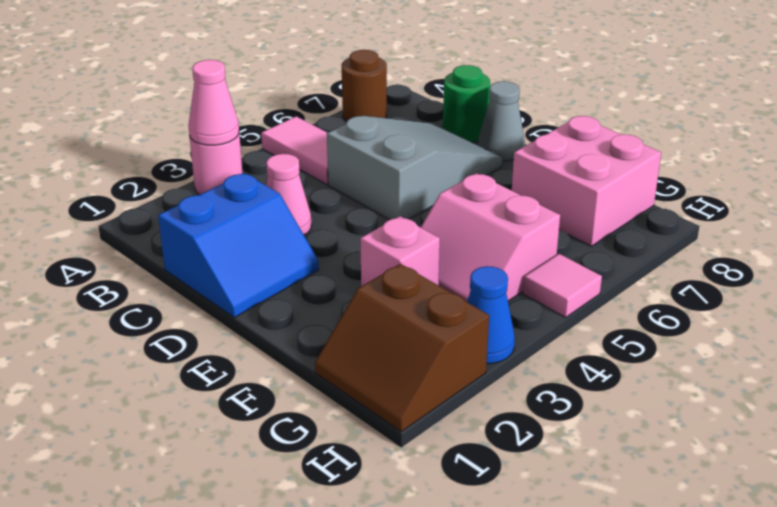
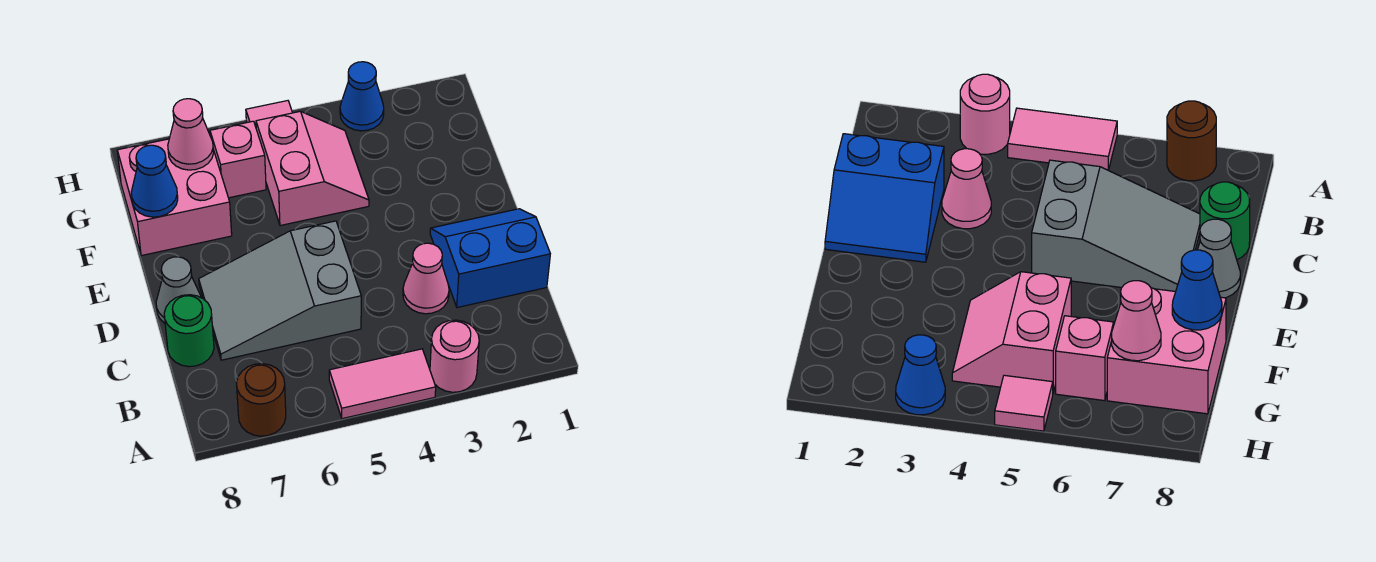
pink 1x1 cone [188,60,239,145] -> pink 1x1 cone moved to [168,99,214,170]
pink 1x2 tile [261,116,328,184] -> pink 1x2 tile turned to [329,349,436,419]
pink 1x1 brick [360,216,440,286] -> pink 1x1 brick moved to [210,121,266,198]
none -> blue 1x1 cone [131,145,178,217]
brown 2x2 slope [315,264,489,432] -> none

